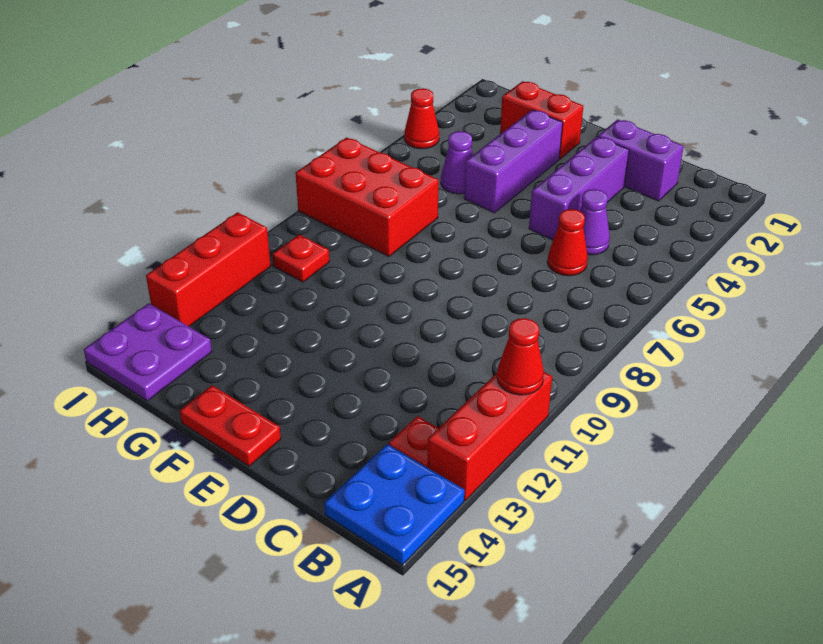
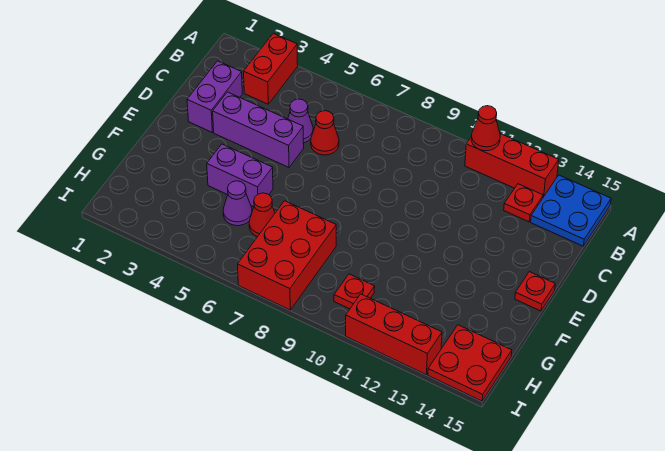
red 1x2 plate [180,385,281,466] -> red 1x1 plate [515,272,555,311]
red 1x2 brick [500,81,583,159] -> red 1x2 brick moved to [244,33,298,104]
purple 1x3 brick [464,110,563,213] -> purple 1x2 brick [207,144,273,207]
purple 2x2 plate [84,303,212,401] -> red 2x2 plate [428,325,512,401]
red 1x1 cone [404,88,439,149] -> red 1x1 cone moved to [249,193,275,237]

